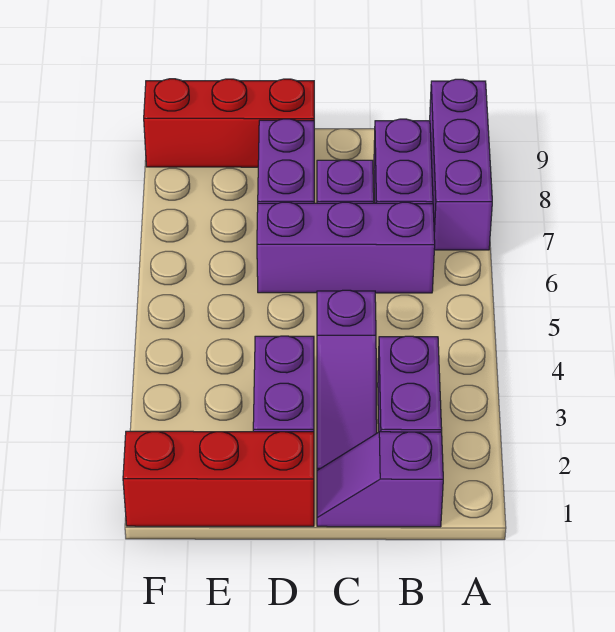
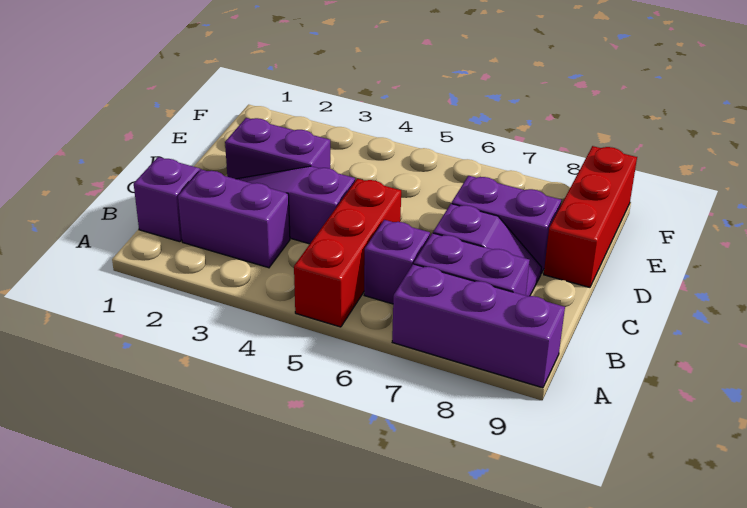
purple 1x3 brick [257,202,435,293] -> purple 1x1 brick [364,220,430,304]
red 1x3 brick [123,431,314,526] -> red 1x3 brick moved to [294,179,401,327]

